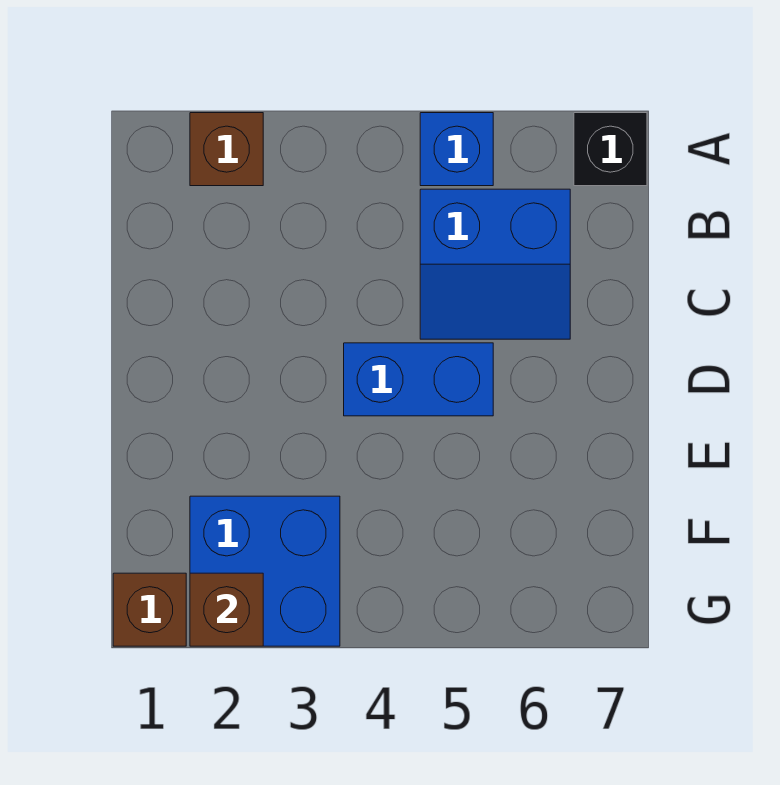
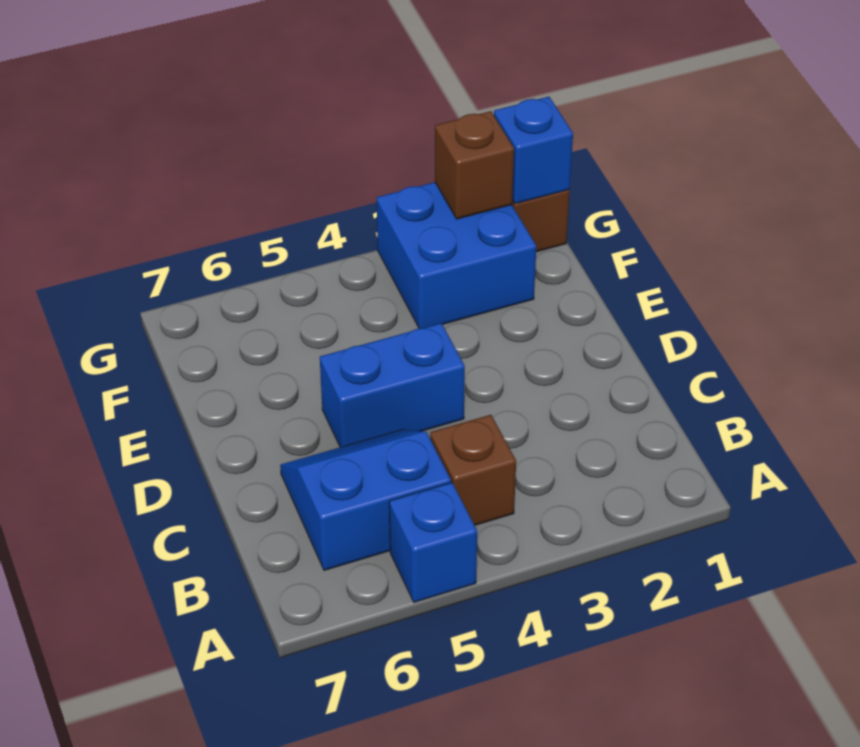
brown 1x1 brick [190,113,263,186] -> brown 1x1 brick moved to [430,415,516,525]
black 1x1 brick [574,113,647,186] -> none
none -> blue 1x1 brick [494,97,573,204]

